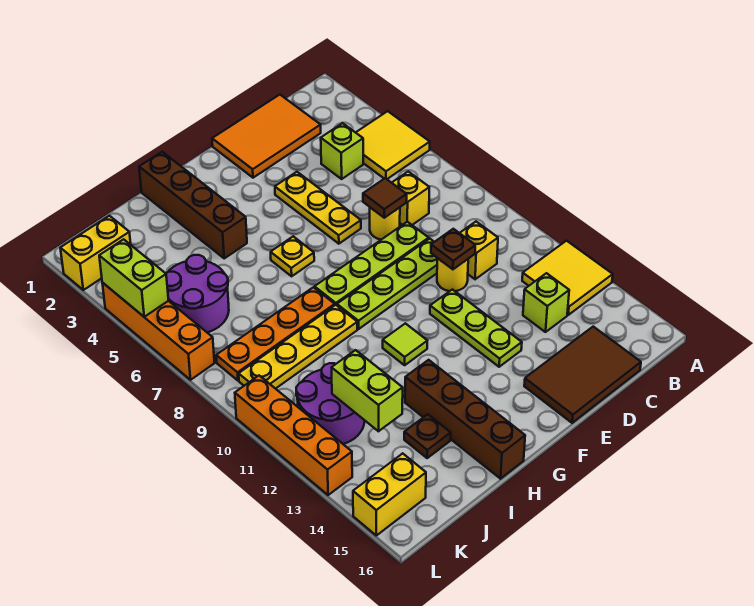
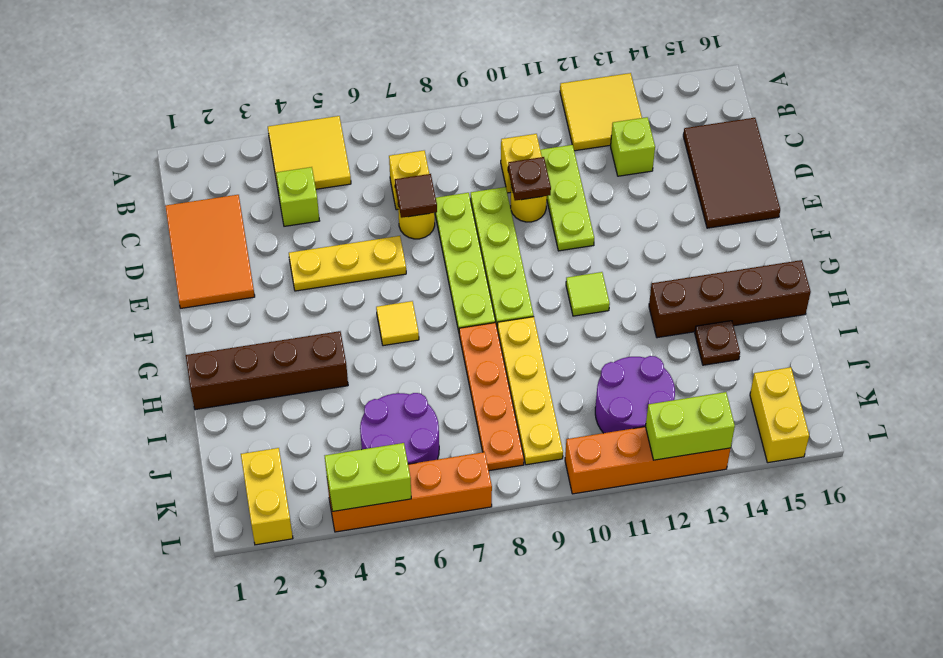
lime 1x3 plate [430,290,522,367] -> lime 1x3 plate turned to [540,145,594,251]
yellow 1x1 plate [271,236,314,276] -> yellow 1x1 tile [376,301,419,346]
lime 1x2 brick [332,350,403,431] -> lime 1x2 brick moved to [646,392,735,460]

